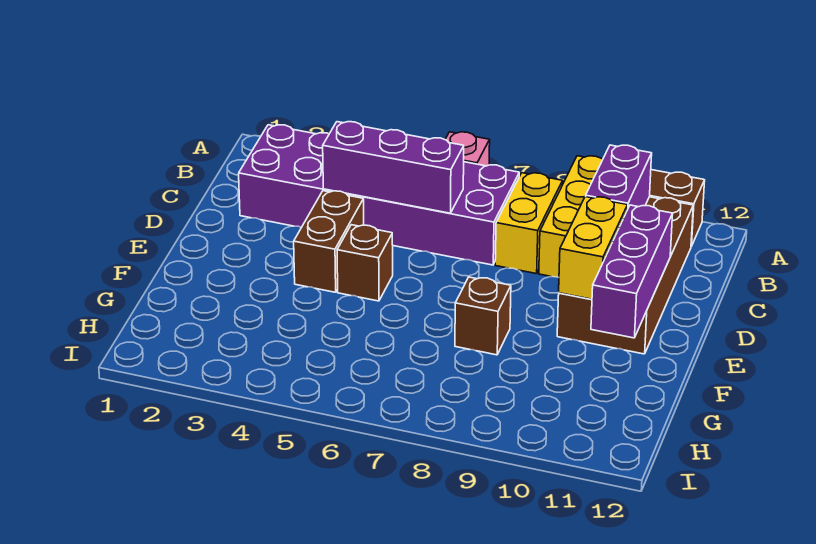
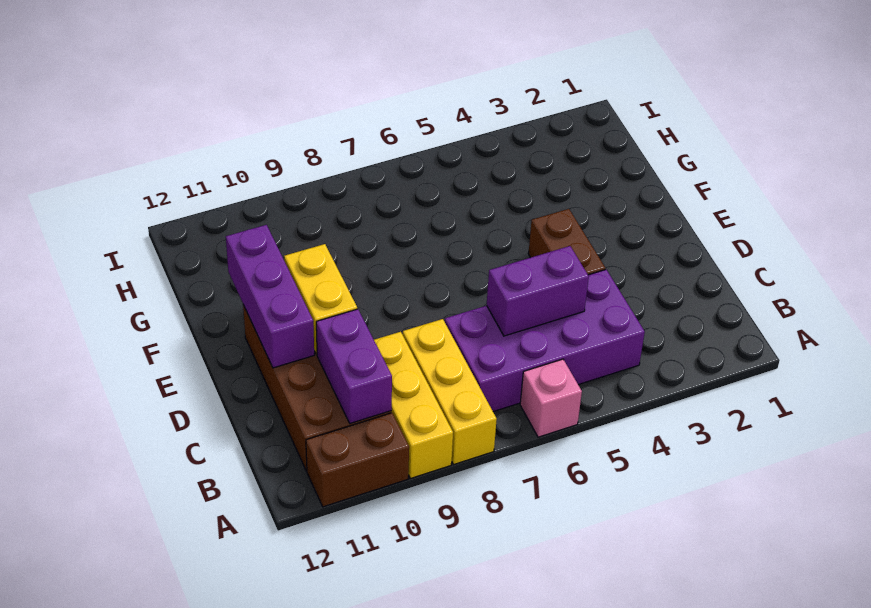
purple 2x6 brick [239,125,519,265] -> purple 2x4 brick [445,270,645,412]
yellow 1x2 brick [495,173,563,274] -> yellow 1x3 brick [403,319,497,465]
purple 1x3 brick [323,122,464,213] -> purple 1x2 brick [487,246,589,336]
brown 1x1 brick [337,225,393,301] -> none
brown 1x1 brick [455,277,511,355] -> none

